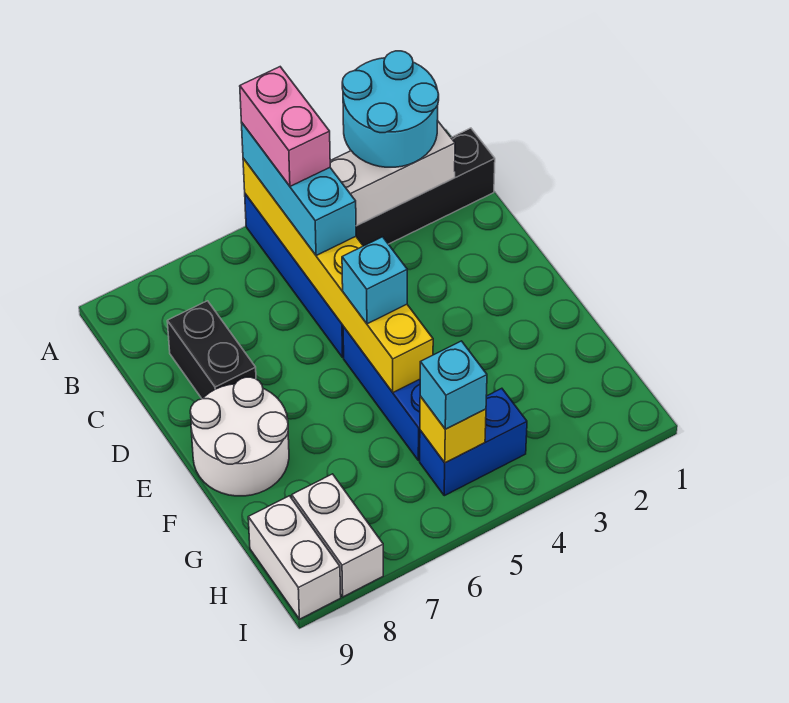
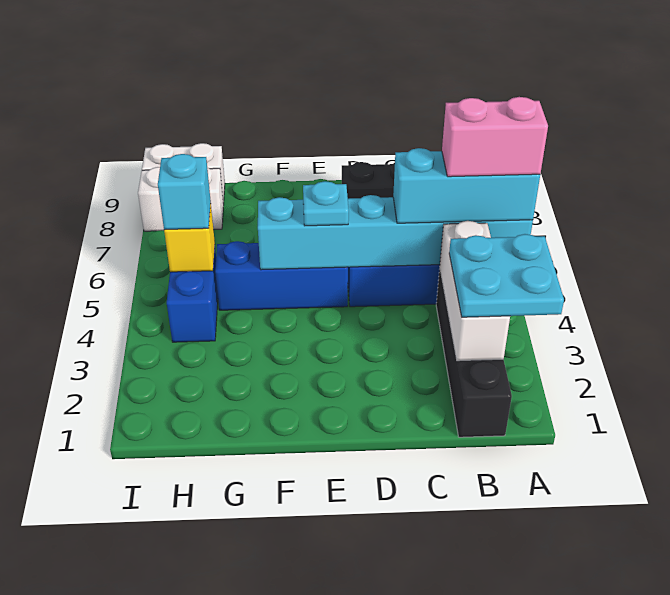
cyan 2x2 round brick [342,51,439,167] -> cyan 2x2 plate [449,234,564,317]
yellow 1x6 brick [243,158,433,392] -> cyan 1x6 brick [258,195,533,270]
cyan 1x1 brick [342,237,407,324] -> cyan 1x1 plate [303,181,349,226]
white 2x2 round brick [190,377,289,496] -> none

